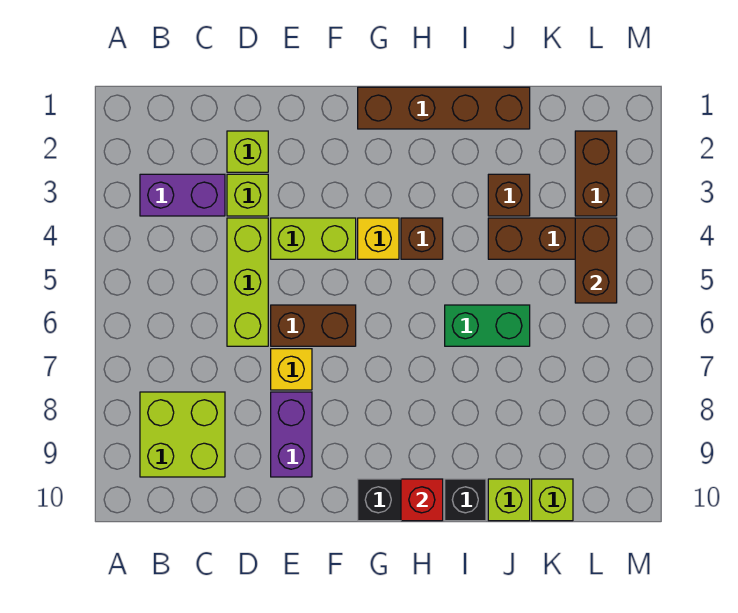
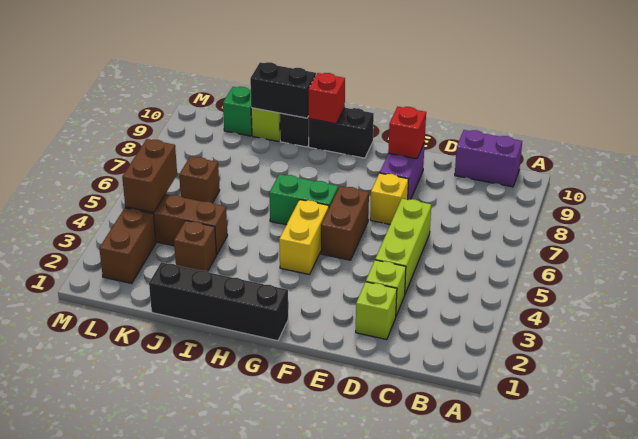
purple 1x2 brick [140,174,225,216] -> purple 1x2 brick moved to [455,130,522,187]
lime 2x2 brick [140,392,225,477] -> none
lime 1x2 brick [271,218,356,259] -> none
brown 1x2 brick [271,305,356,346] -> brown 1x2 brick turned to [321,186,369,260]
none -> red 1x1 brick [388,107,426,159]
brown 1x4 brick [358,87,530,129] -> black 1x4 brick [149,262,288,341]
yellow 1x1 brick [358,218,399,259] -> yellow 1x2 brick [279,200,329,275]
brown 1x1 brick [401,218,443,259] -> brown 1x1 brick moved to [179,156,220,203]
green 1x2 brick [445,305,530,346] -> green 1x2 brick moved to [269,174,338,225]
none -> black 1x2 brick [250,62,316,118]
lime 1x1 brick [532,479,573,521] -> green 1x1 brick [223,87,252,136]

